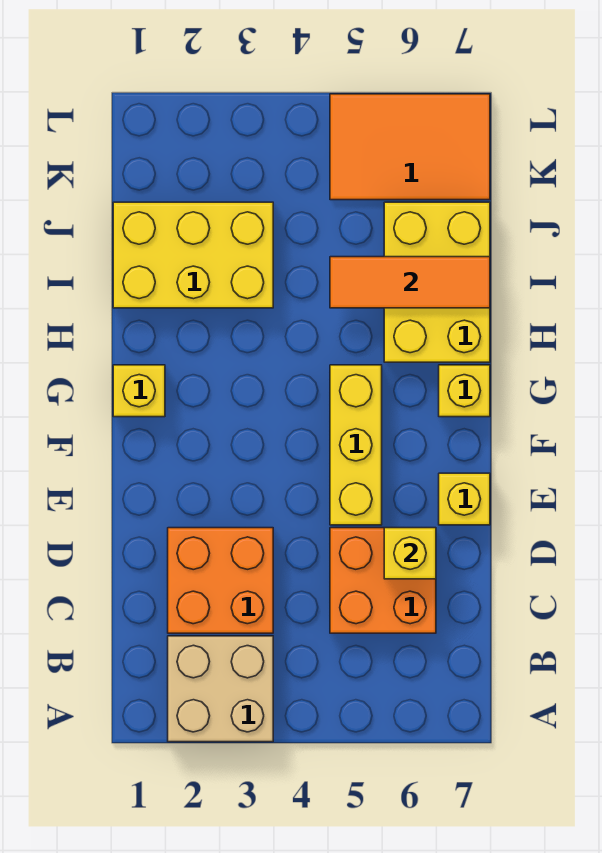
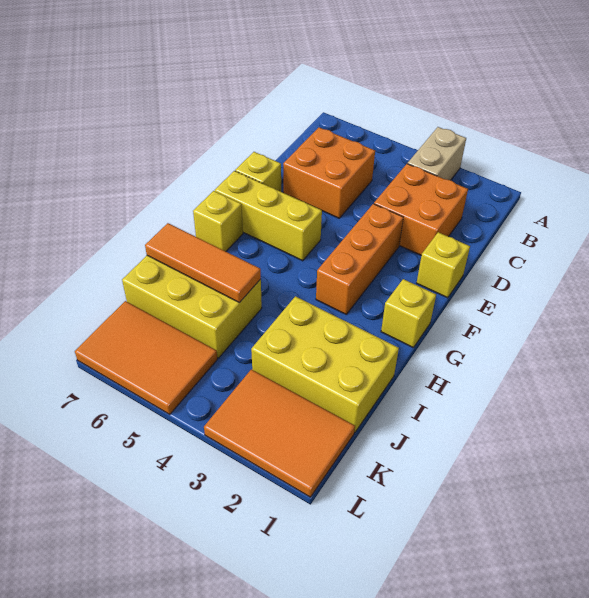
tan 2x2 brick [168,636,273,742] -> tan 1x2 brick [408,127,466,180]
yellow 1x1 brick [384,528,436,579] -> yellow 1x1 brick moved to [417,232,470,298]
none -> orange 1x3 brick [316,204,403,314]
yellow 1x3 brick [330,365,382,525] -> yellow 1x3 brick turned to [215,171,322,261]
yellow 2x3 brick [384,202,490,362] -> yellow 2x3 brick turned to [122,256,262,358]
none -> orange 2x3 tile [204,369,355,497]

